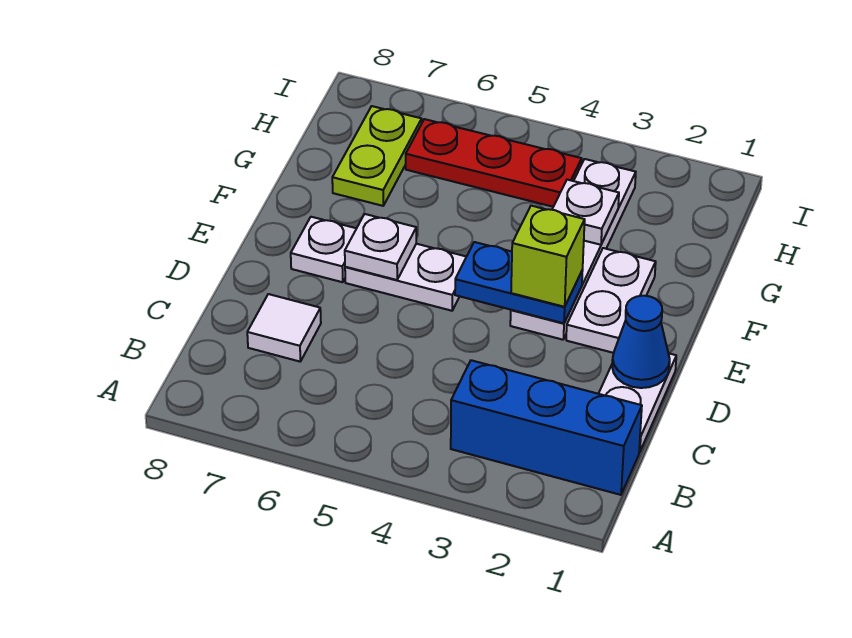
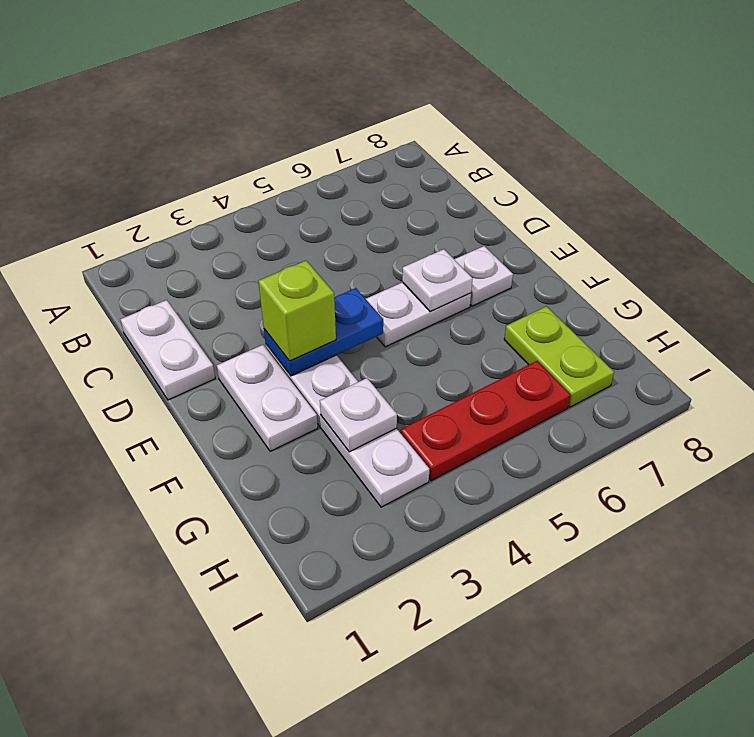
blue 1x3 brick [451,360,642,495] -> none
white 1x1 tile [247,294,321,362] -> none
blue 1x1 cone [612,296,670,388] -> none

